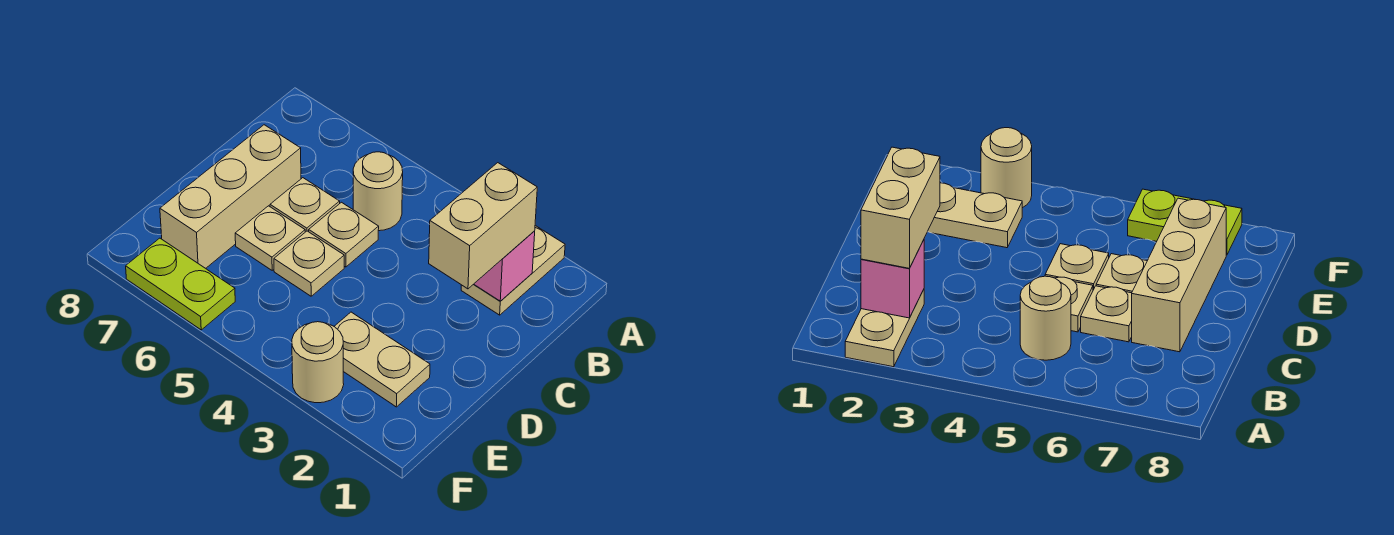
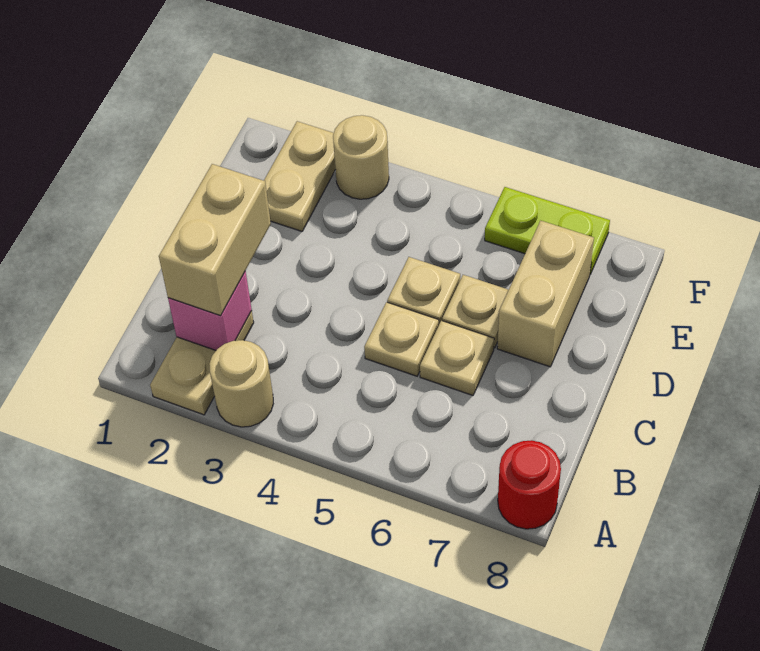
none -> red 1x1 round brick [498,440,561,529]
tan 1x1 round brick [353,152,403,231] -> tan 1x1 round brick moved to [209,340,273,427]
tan 1x3 brick [160,125,301,268] -> tan 1x2 brick [497,221,594,367]
tan 1x2 plate [334,312,430,407] -> tan 1x2 plate turned to [264,121,336,231]

